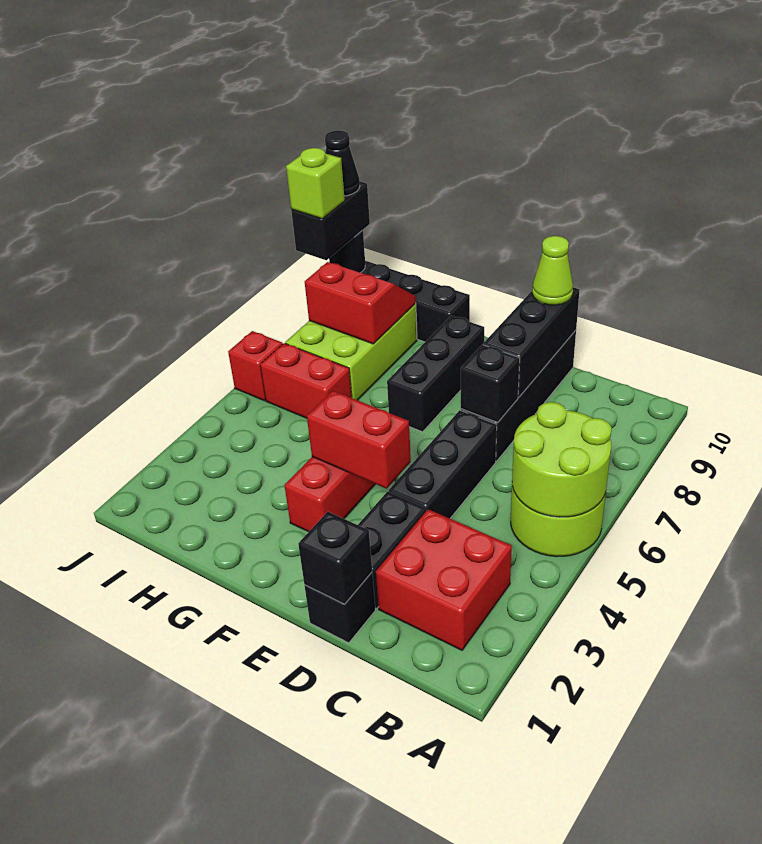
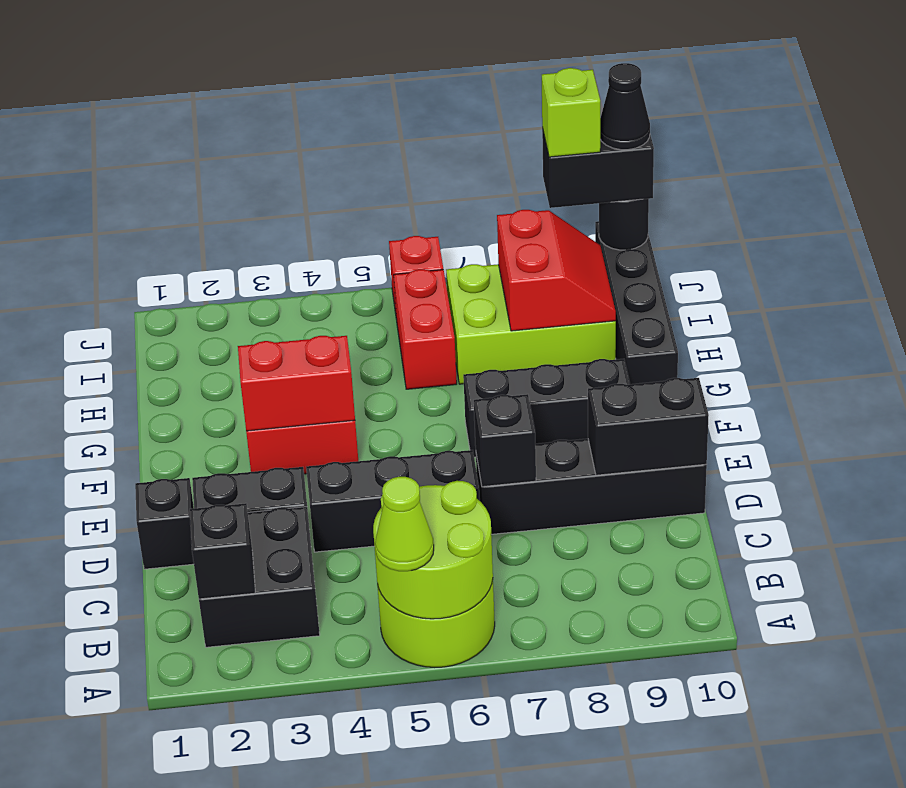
red 2x2 brick [376,509,512,650] -> black 2x2 brick [199,507,320,647]
black 1x1 brick [298,512,372,604] -> black 1x1 brick moved to [190,503,255,599]
black 1x3 brick [483,287,580,397] -> black 1x2 brick [588,378,709,475]
lime 1x1 cone [532,236,573,305] -> lime 1x1 cone moved to [375,477,434,571]
red 1x2 brick [307,391,411,489] -> red 1x2 brick turned to [238,336,355,431]

